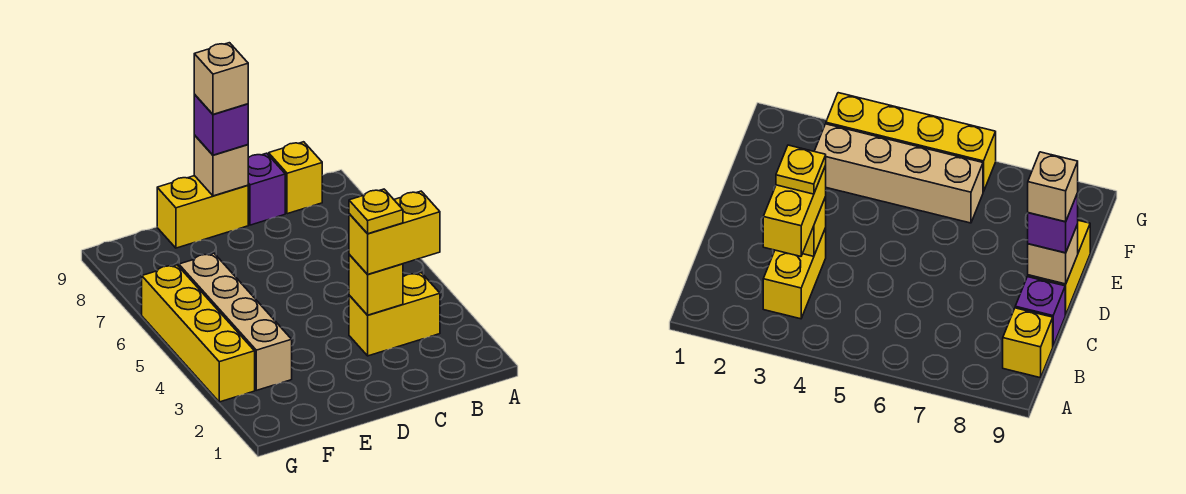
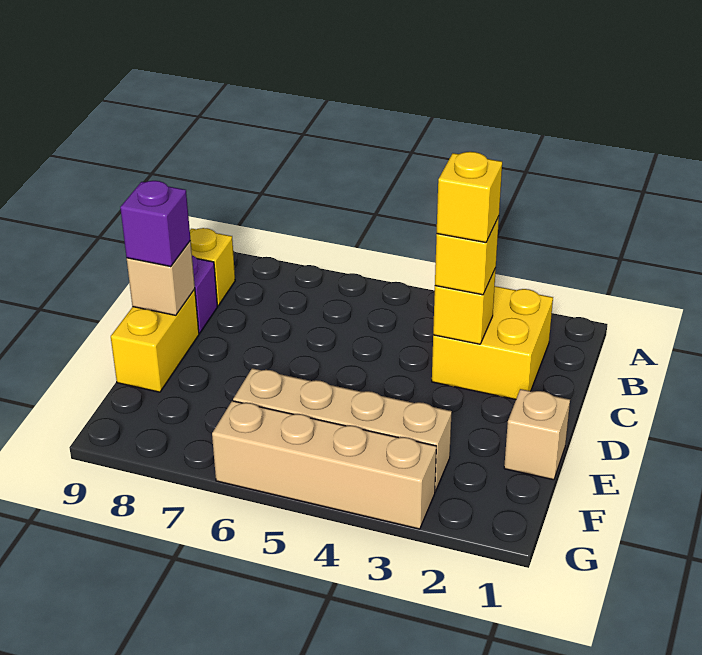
yellow 1x2 brick [349,273,440,356] -> yellow 2x2 brick [432,286,553,399]
yellow 1x2 brick [349,191,440,274] -> yellow 1x1 brick [435,217,499,295]
yellow 1x1 plate [349,189,403,234] -> yellow 1x1 brick [437,152,502,242]
tan 1x1 brick [194,43,248,115] -> tan 1x1 brick moved to [504,389,570,480]
yellow 1x4 brick [142,265,255,402] -> tan 1x4 brick [212,401,436,529]

